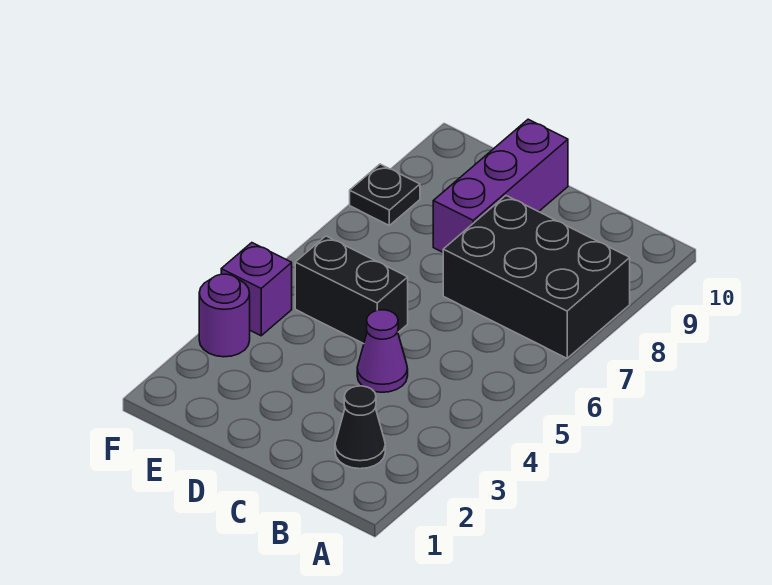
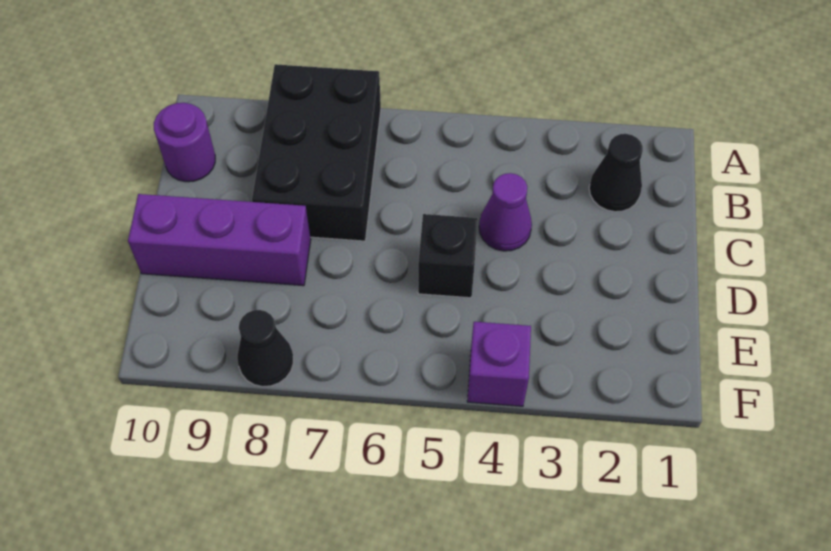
black 1x2 brick [295,236,408,344] -> black 1x1 brick [418,214,478,298]
purple 1x1 round brick [199,274,250,357] -> purple 1x1 round brick moved to [154,103,215,182]
black 1x1 plate [350,164,420,225] -> black 1x1 cone [237,310,293,387]

